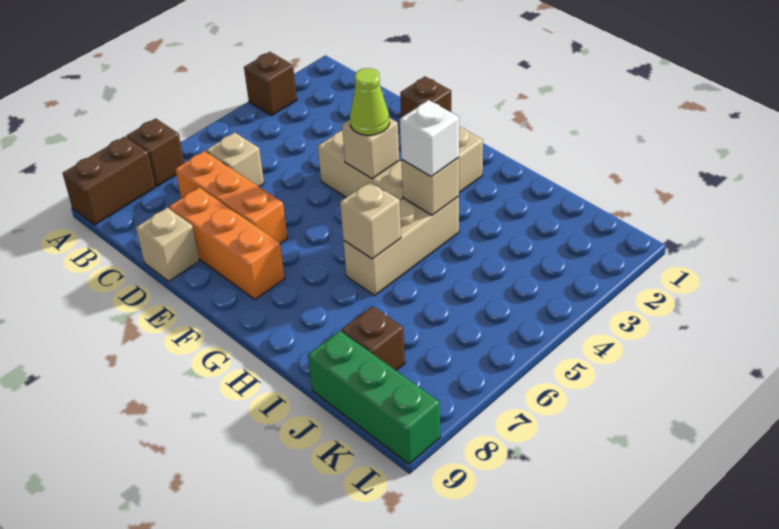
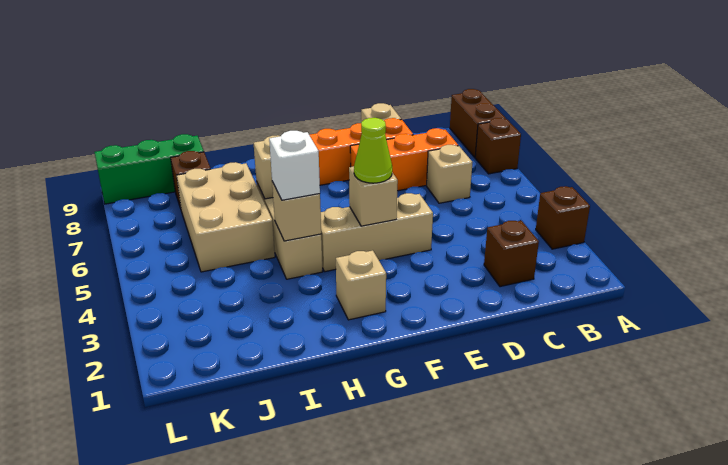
brown 1x1 brick [400,77,451,118] -> brown 1x1 brick moved to [484,221,539,287]
none -> tan 2x3 brick [176,162,275,272]

